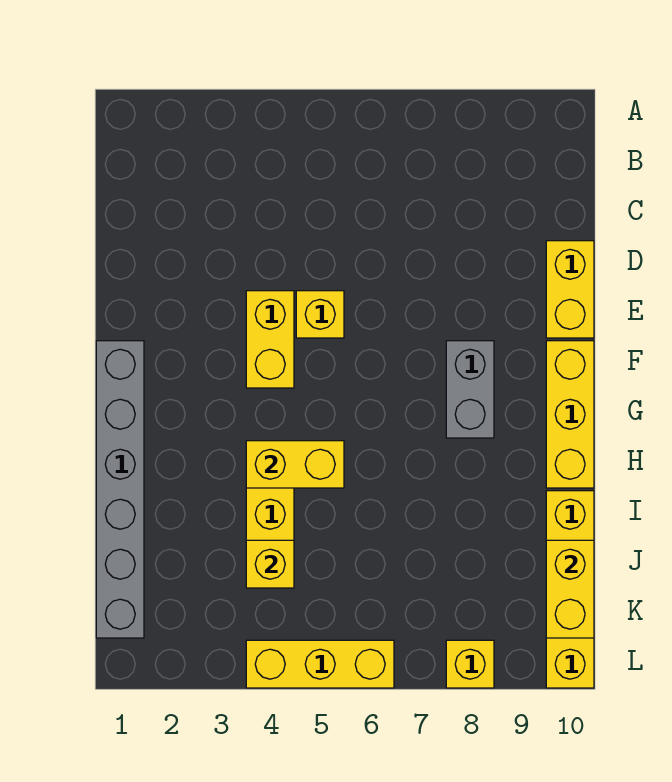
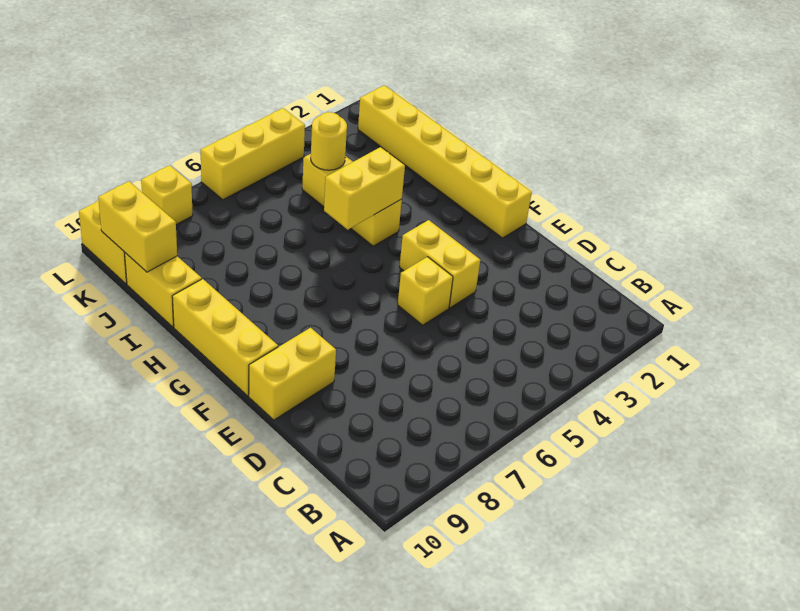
yellow 1x2 brick [546,241,594,338] -> yellow 1x2 brick turned to [249,328,336,420]
grey 1x6 brick [96,341,144,638] -> yellow 1x6 brick [358,85,532,238]
grey 1x2 brick [446,341,494,438] -> none
yellow 1x1 brick [246,540,294,588] -> yellow 1x1 round brick [311,112,347,170]

